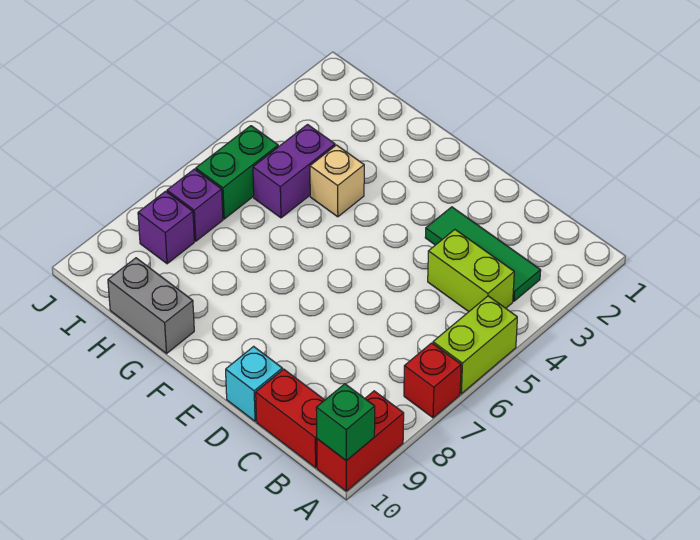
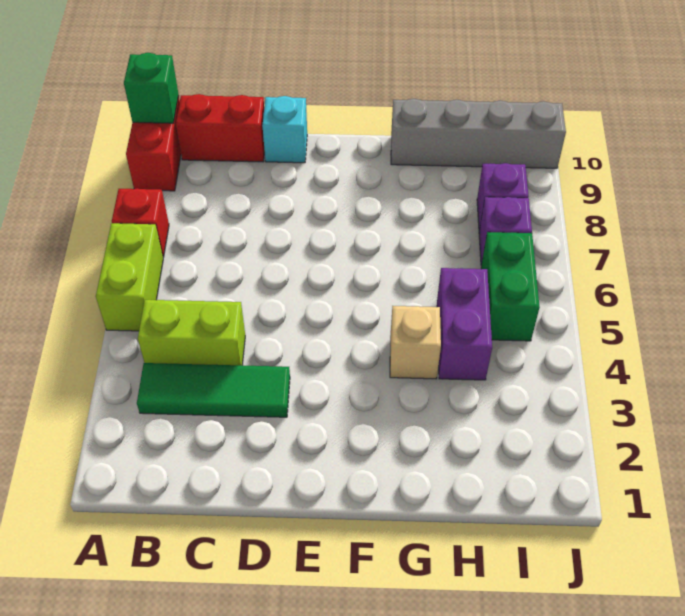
grey 1x2 brick [108,258,194,353] -> grey 1x4 brick [391,99,566,168]

